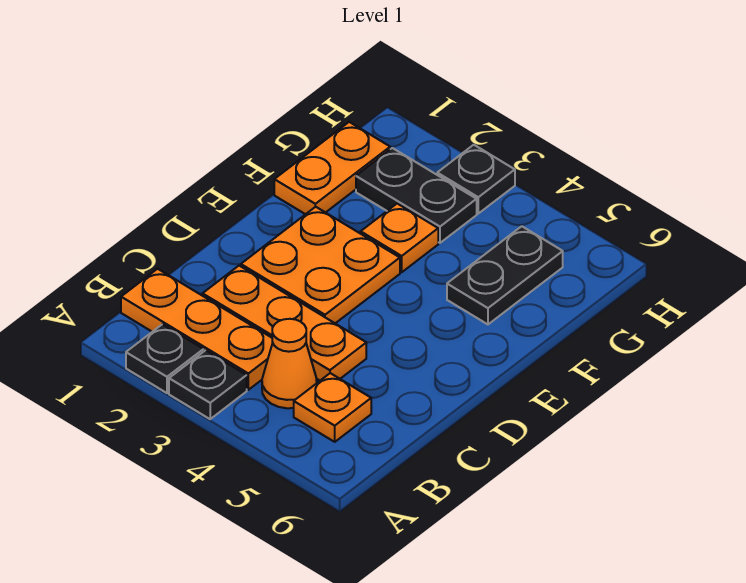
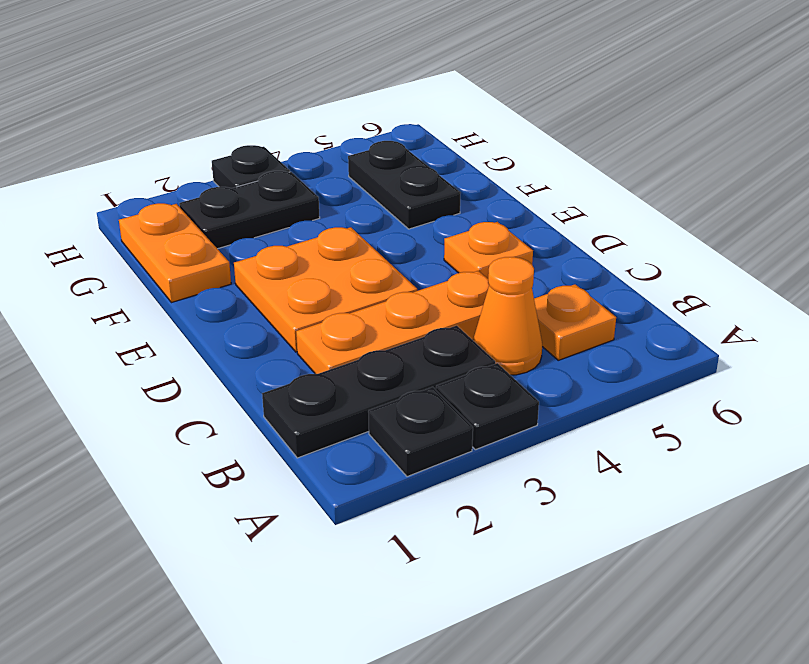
orange 1x3 plate [121,269,273,390] -> black 1x3 plate [262,326,495,458]
orange 1x1 plate [361,204,438,272] -> orange 1x1 plate moved to [444,222,533,278]

